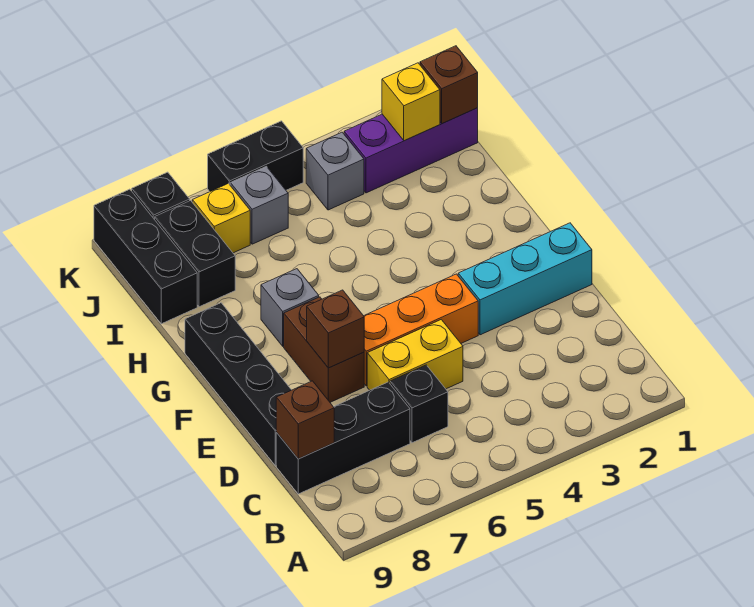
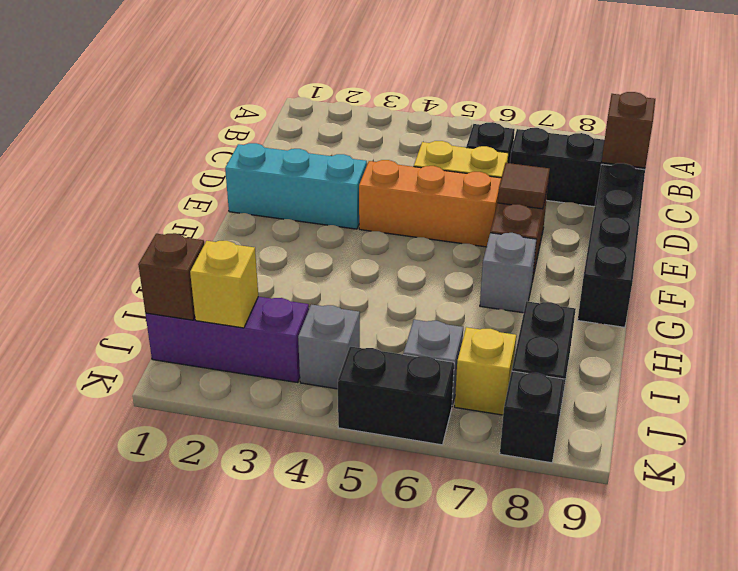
brown 1x1 brick [307,290,364,368] -> brown 1x1 tile [498,163,550,209]
black 1x3 brick [94,189,197,324] -> none

